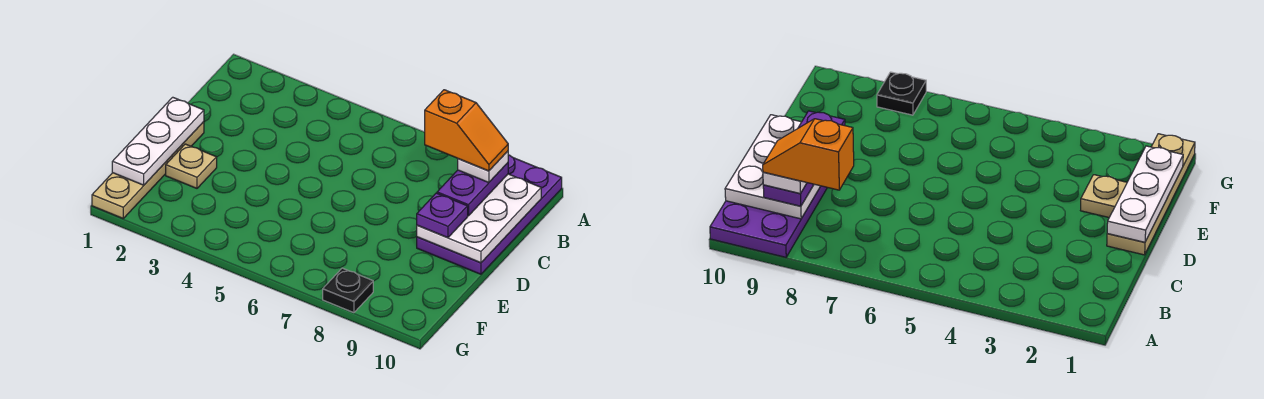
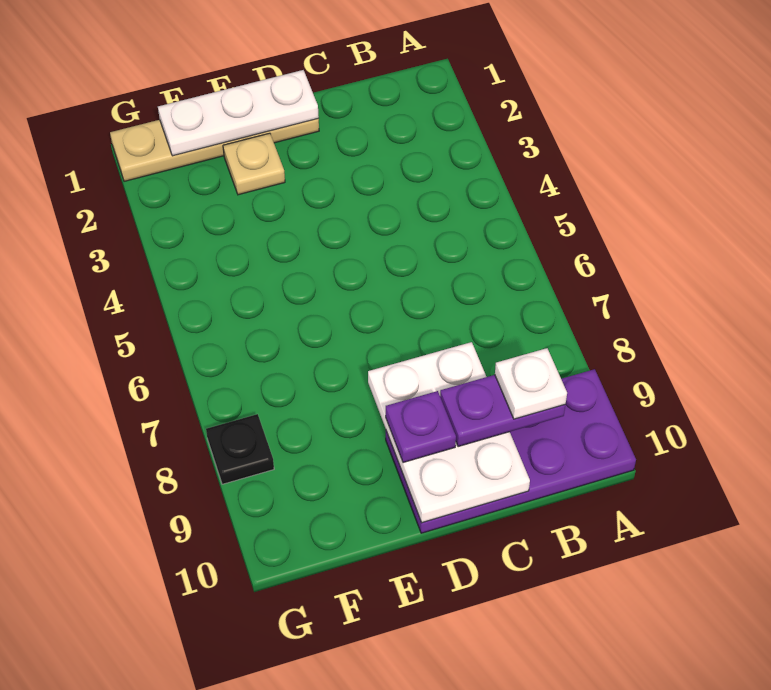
orange 1x2 slope [425,90,508,171] -> none
white 2x3 plate [417,174,541,263] -> white 2x3 plate turned to [368,342,530,523]

